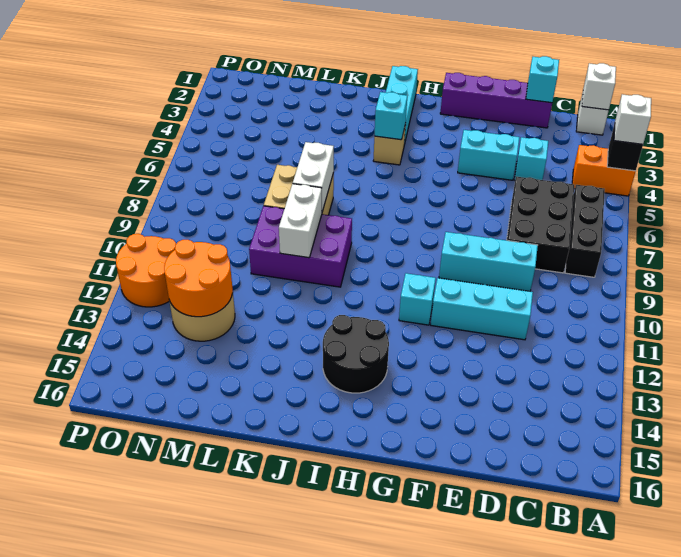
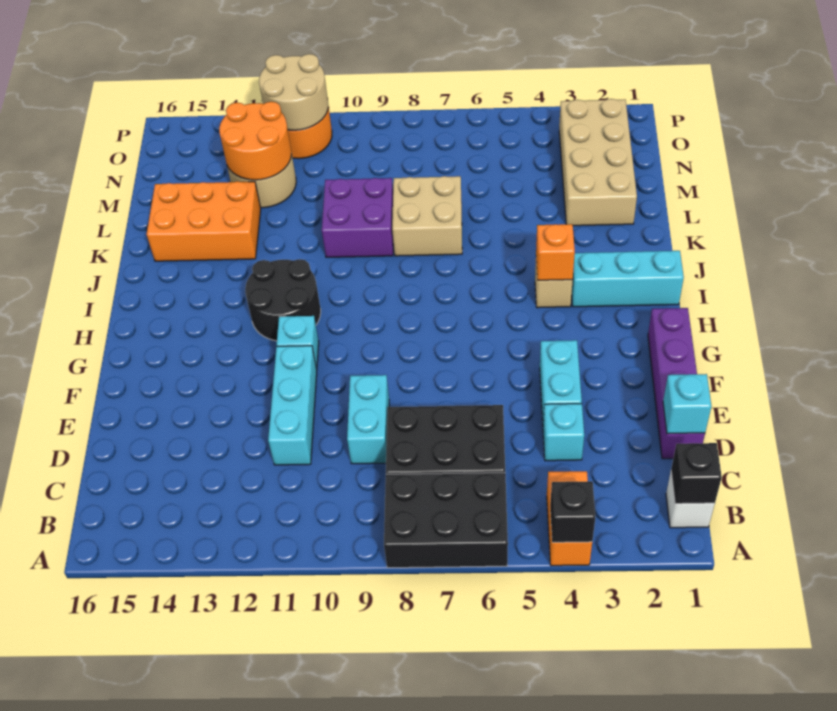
white 1x1 brick [614,94,651,144] -> none
white 1x1 brick [582,63,616,110] -> black 1x1 brick [671,443,722,504]
black 1x3 brick [565,185,605,277] -> black 2x3 brick [384,473,508,568]
cyan 1x3 brick [439,232,538,291] -> cyan 1x2 brick [347,375,389,464]
black 2x2 round brick [323,315,389,393] -> black 2x2 round brick moved to [245,259,321,341]
cyan 1x1 brick [375,92,407,140] -> orange 1x1 brick [536,224,575,280]
purple 2x3 brick [249,206,352,287] -> purple 2x2 brick [322,178,393,257]
white 1x2 brick [293,142,334,212] -> none
white 1x2 brick [279,184,322,258] -> none
none -> orange 2x3 brick [147,181,261,261]
none -> tan 2x4 brick [559,99,637,226]
none -> tan 2x2 round brick [259,54,328,130]

